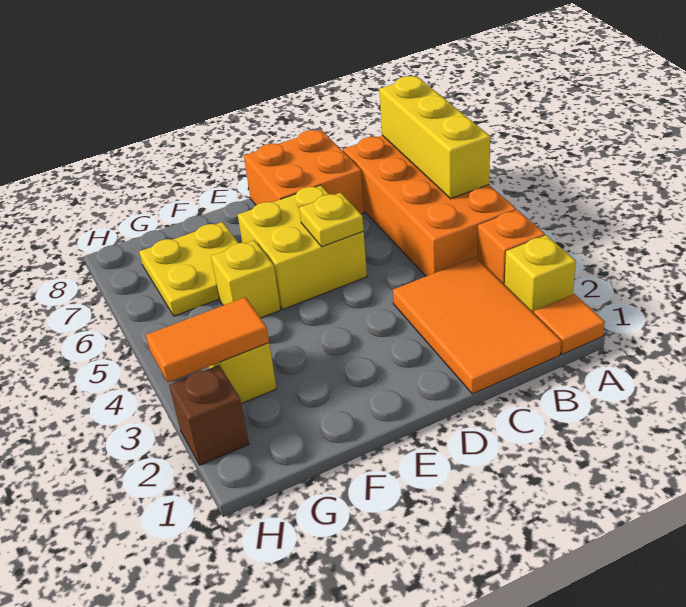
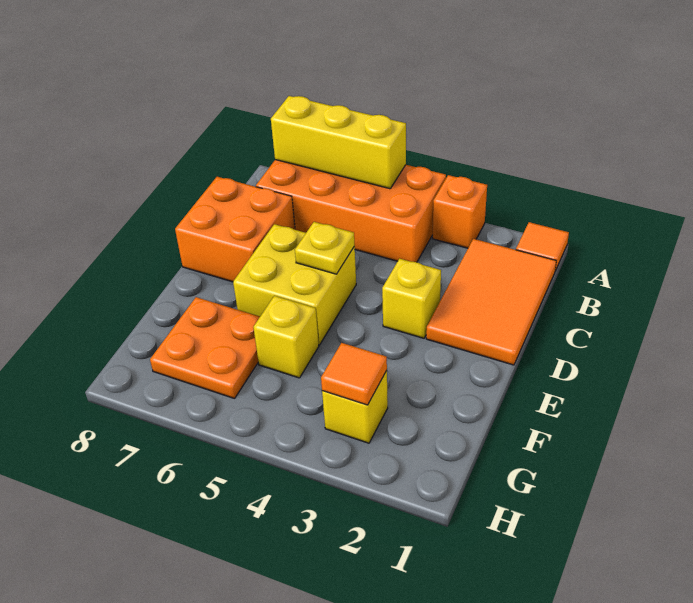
yellow 1x1 brick [505,235,576,313] -> yellow 1x1 brick moved to [382,259,441,338]
orange 2x3 tile [393,257,561,394] -> orange 2x3 tile turned to [426,239,556,365]
yellow 2x2 plate [139,222,238,316] -> orange 2x2 plate [150,297,260,399]
orange 1x2 tile [146,297,269,382] -> orange 1x1 tile [321,343,387,405]
brown 1x1 brick [169,365,249,465] -> none

